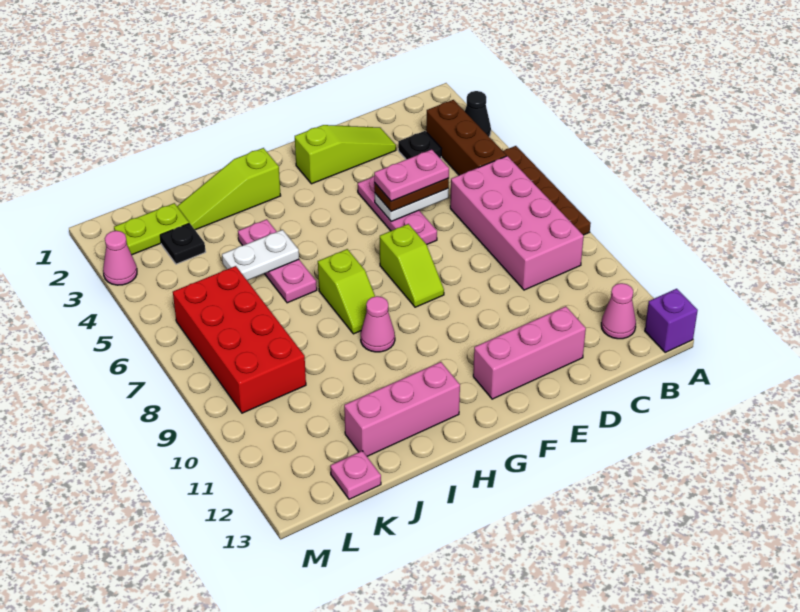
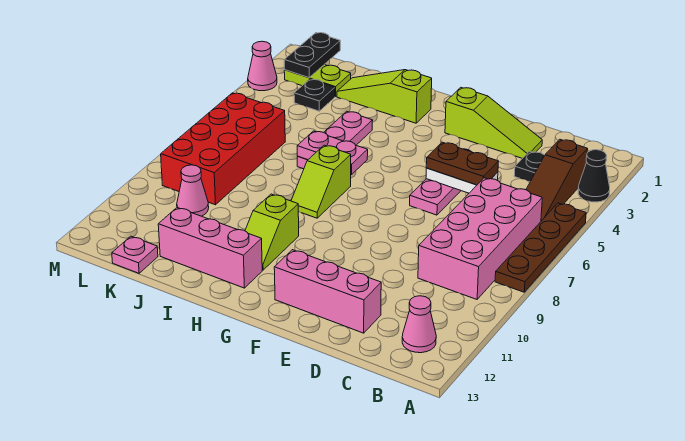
purple 1x1 brick [645,289,698,353] -> none
brown 1x3 brick [426,100,506,175] -> brown 1x3 slope [526,139,588,221]
pink 1x2 plate [374,149,449,201] -> pink 1x2 plate moved to [297,131,368,175]
lime 1x2 slope [380,224,444,307] -> lime 1x2 slope moved to [245,194,299,270]
pink 1x1 cone [361,296,395,352] -> pink 1x1 cone moved to [177,165,209,216]
white 1x2 plate [222,230,299,280] -> none
none -> black 1x2 plate [284,33,340,78]

